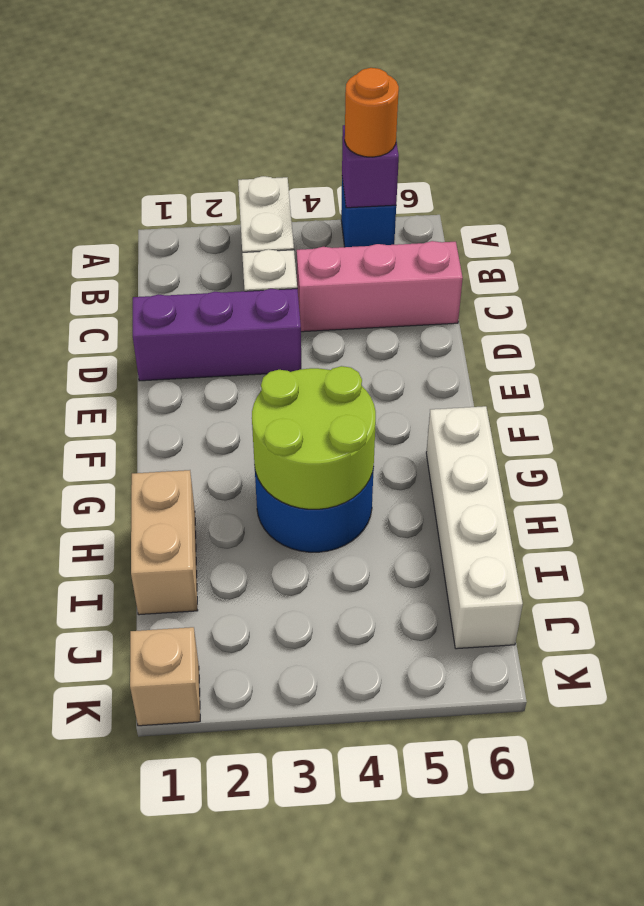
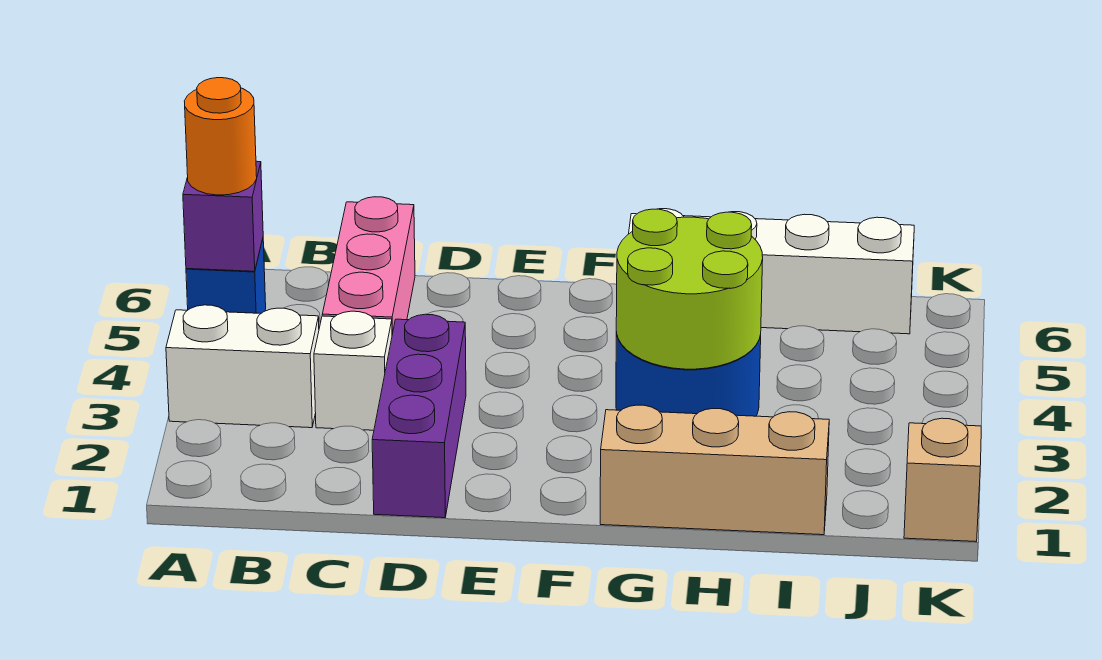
tan 1x2 brick [131,470,198,615] -> tan 1x3 brick [600,405,829,535]

